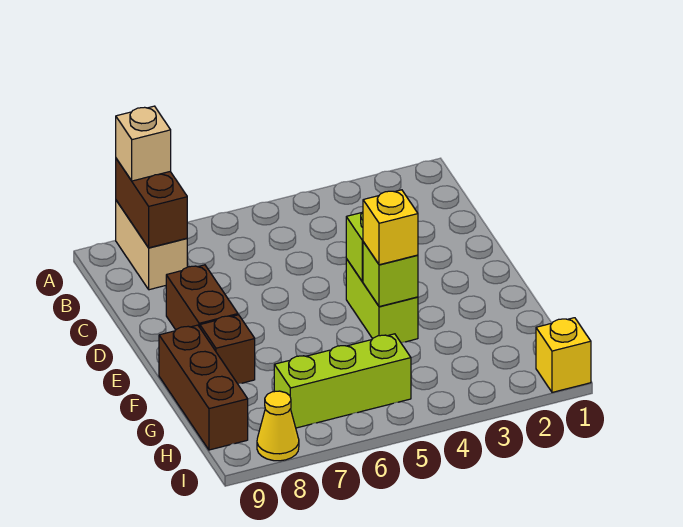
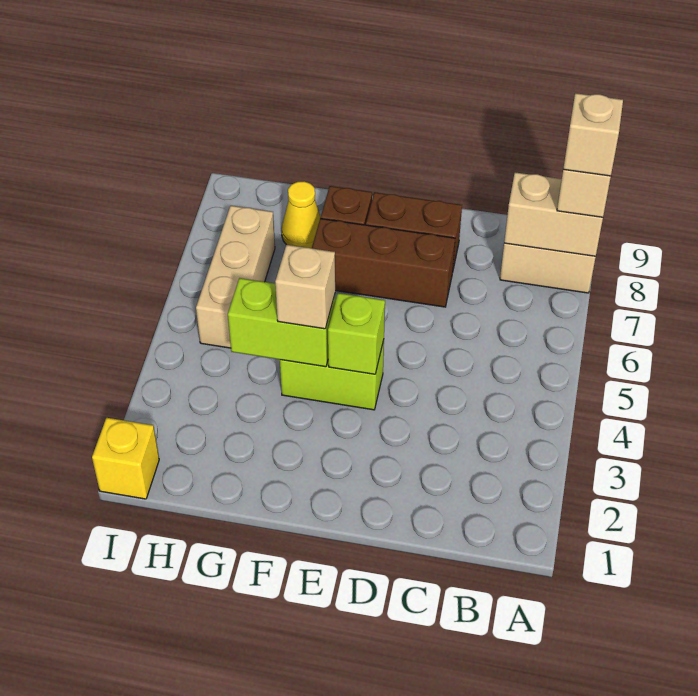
brown 1x2 brick [116,159,187,248] -> tan 1x2 brick [504,172,603,256]
none -> tan 1x1 brick [563,93,623,176]
lime 1x1 brick [363,242,418,307] -> lime 1x2 brick [228,278,335,367]
yellow 1x1 brick [363,190,418,265] -> tan 1x1 brick [275,245,335,329]
brown 1x3 brick [159,325,248,450] -> brown 1x3 brick moved to [312,219,455,307]
lime 1x3 brick [274,334,411,428] -> tan 1x3 brick [196,206,275,348]
yellow 1x1 cone [257,391,299,461] -> yellow 1x1 cone moved to [282,182,321,248]

